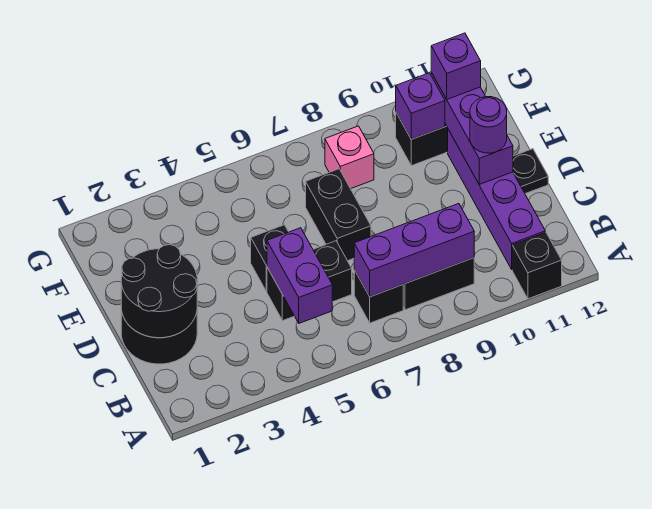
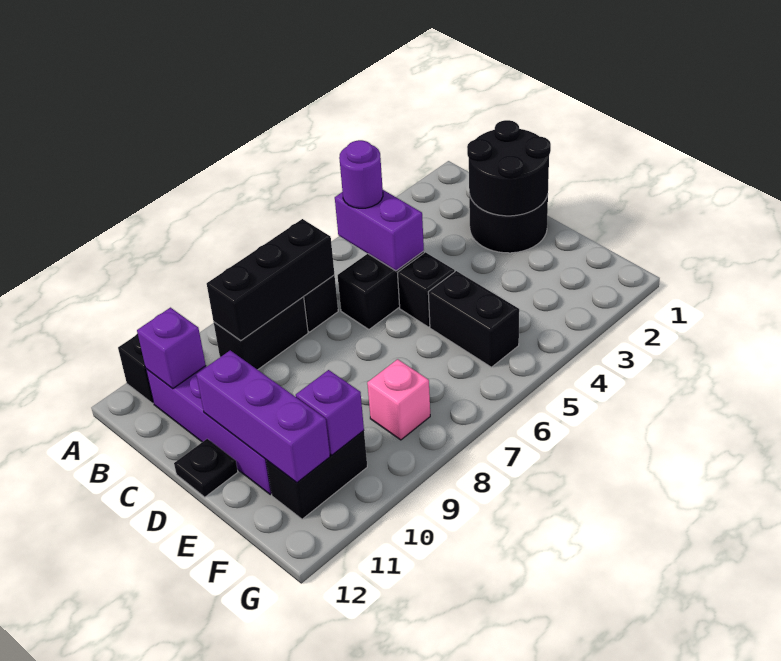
purple 1x3 brick [354,204,474,297] -> black 1x3 brick [207,219,334,341]
black 1x2 brick [306,169,371,261] -> black 1x2 brick moved to [428,271,519,367]
purple 1x1 round brick [470,97,507,153] -> purple 1x1 round brick moved to [339,140,383,208]
purple 1x1 brick [431,33,481,99] -> purple 1x1 brick moved to [137,308,206,389]

